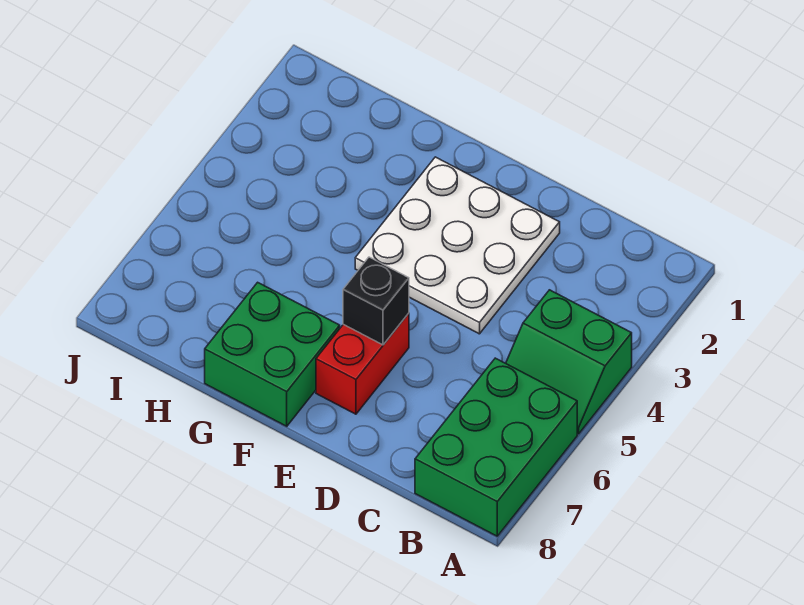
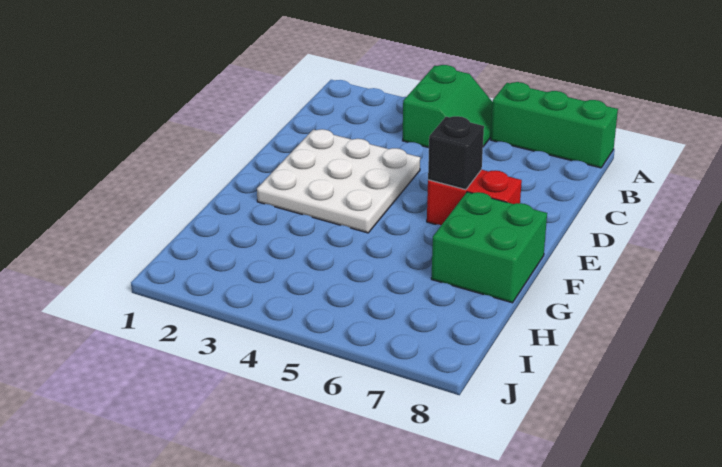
green 2x3 brick [415,358,577,536] -> green 1x3 brick [491,82,618,168]

